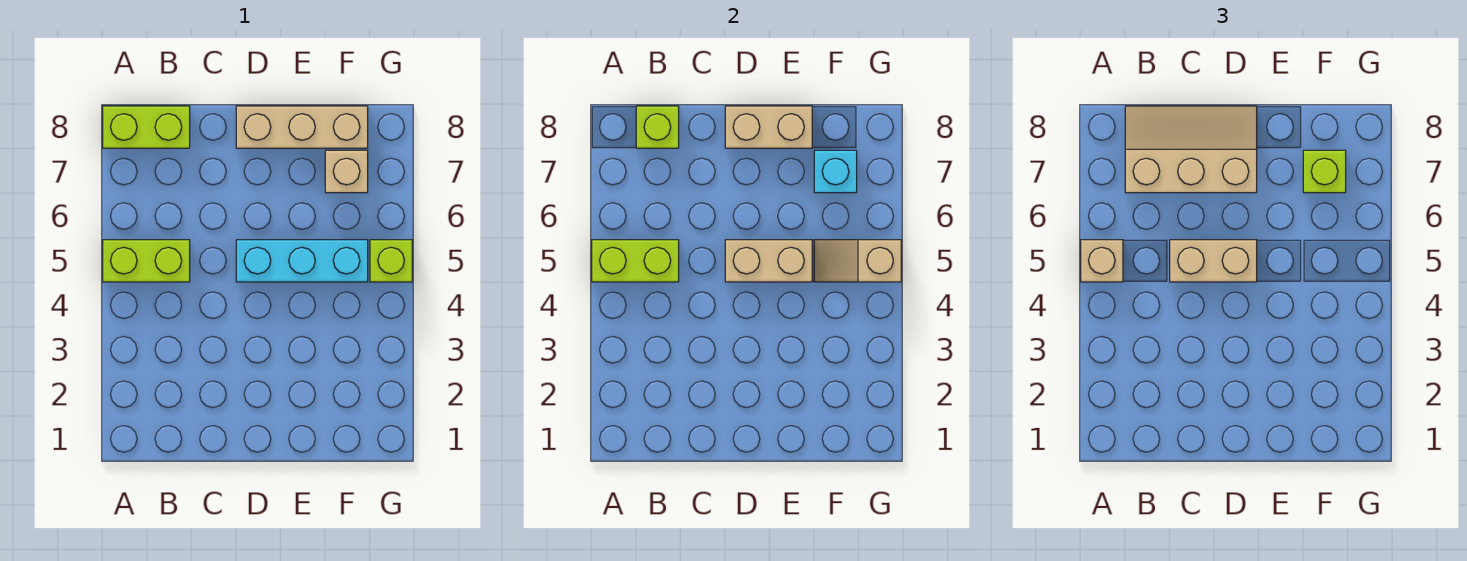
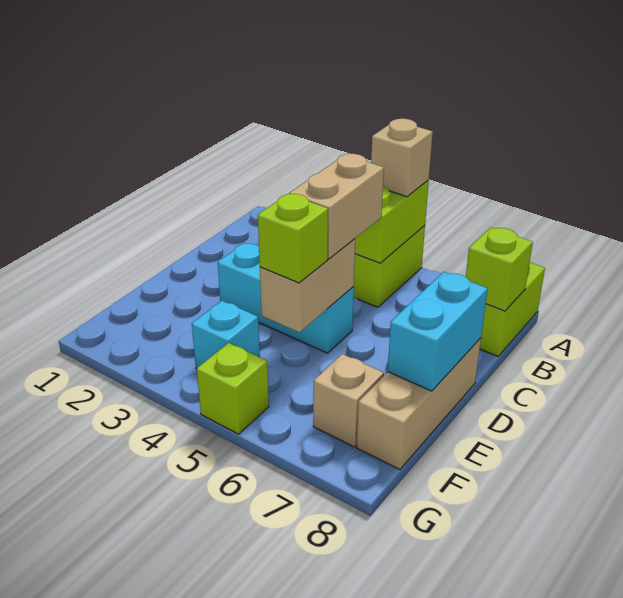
tan 2x3 slope [1125,106,1257,193] -> none
cyan 1x3 brick [236,240,368,282] -> cyan 1x3 brick turned to [218,243,354,353]
tan 1x2 brick [725,106,812,148] -> cyan 1x2 brick [388,272,488,391]
tan 1x2 slope [814,240,901,282] -> none
cyan 1x1 brick [814,150,857,193] -> cyan 1x1 brick moved to [192,301,260,369]
lime 1x1 brick [1303,150,1346,193] -> lime 1x1 brick moved to [258,194,328,283]

